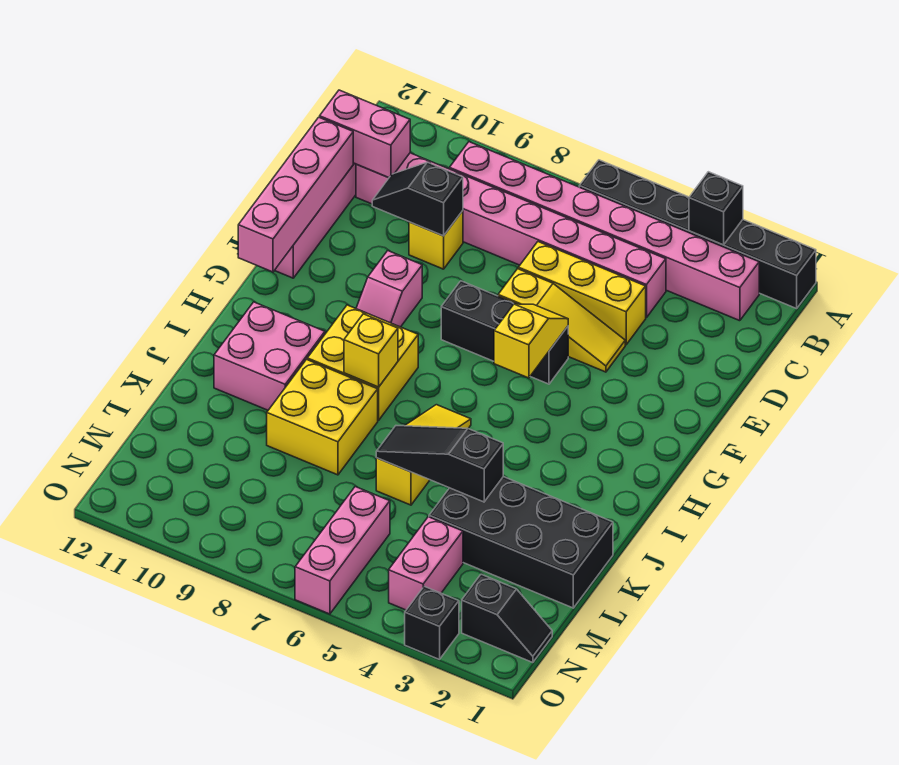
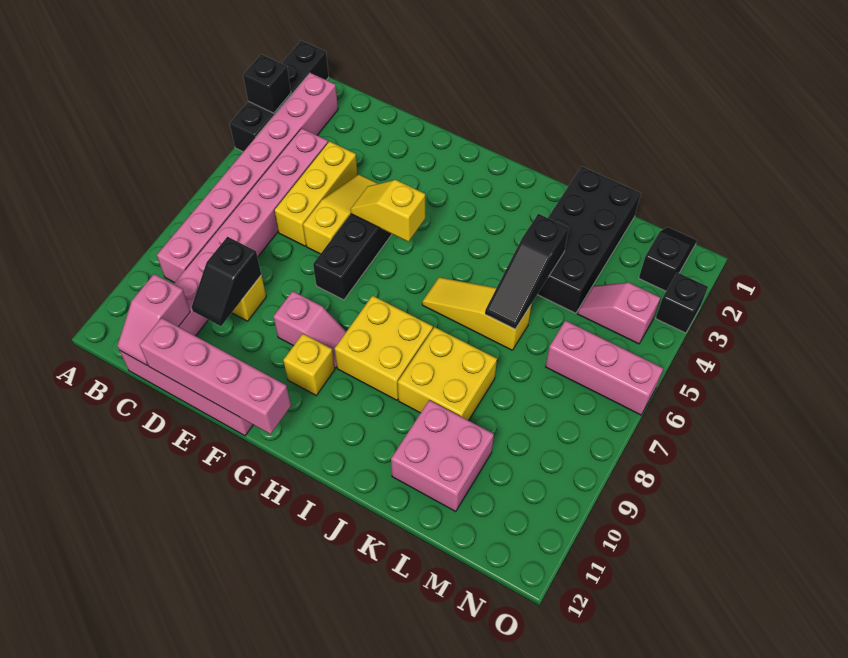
black 1x6 brick [579,160,816,308] -> black 1x4 brick [230,41,329,152]
pink 1x2 brick [320,90,410,178] -> pink 1x2 slope [117,274,190,365]
yellow 1x1 brick [344,314,398,387] -> yellow 1x1 brick moved to [283,334,335,395]
pink 2x2 brick [214,302,325,410] -> pink 2x2 brick moved to [391,400,494,512]
pink 1x2 brick [389,517,463,610] -> pink 1x2 slope [578,283,660,344]

